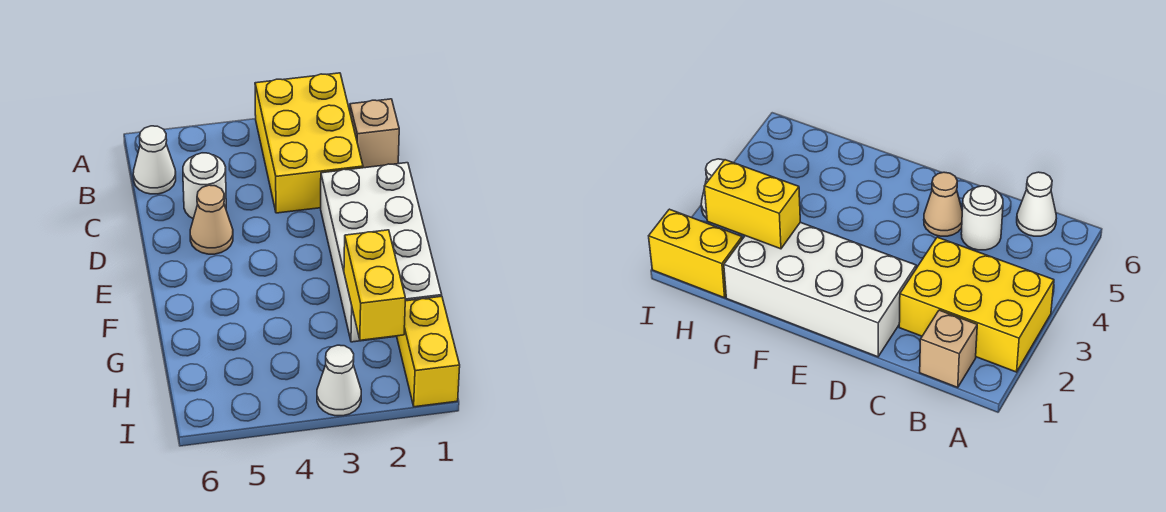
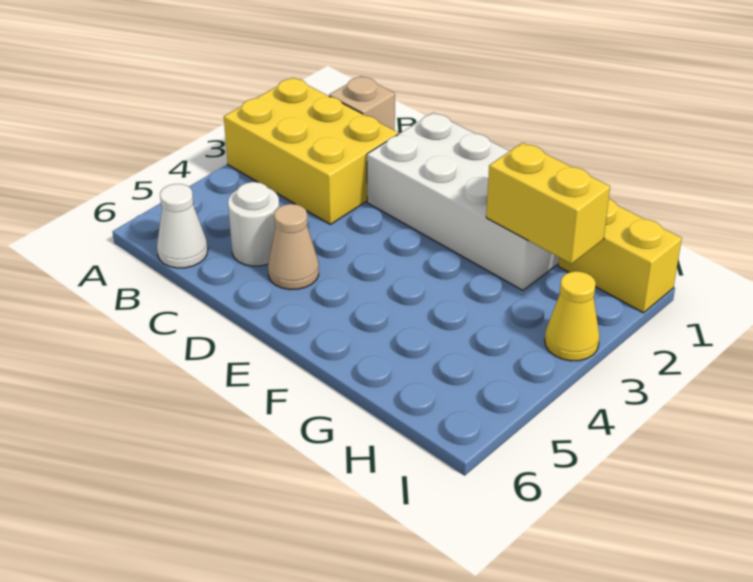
white 1x1 cone [317,345,361,416] -> yellow 1x1 cone [545,271,600,361]

